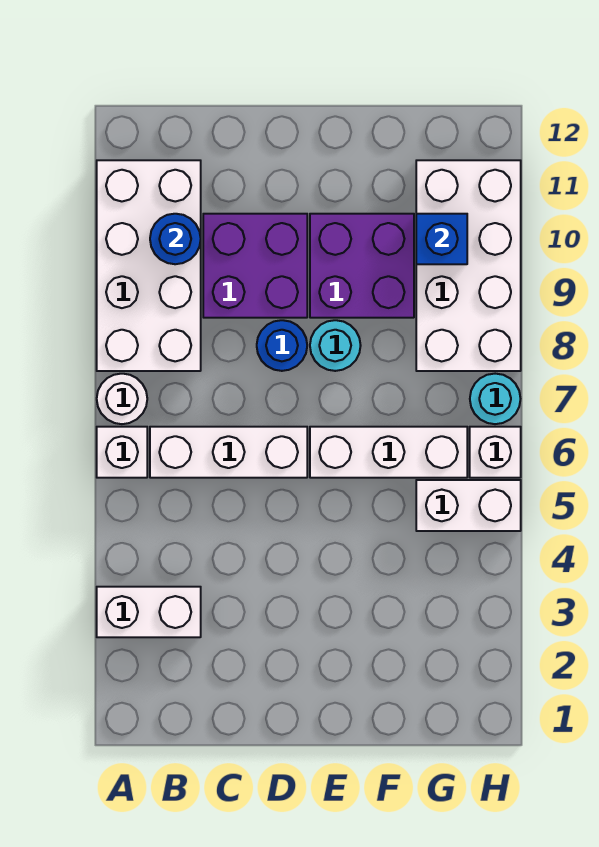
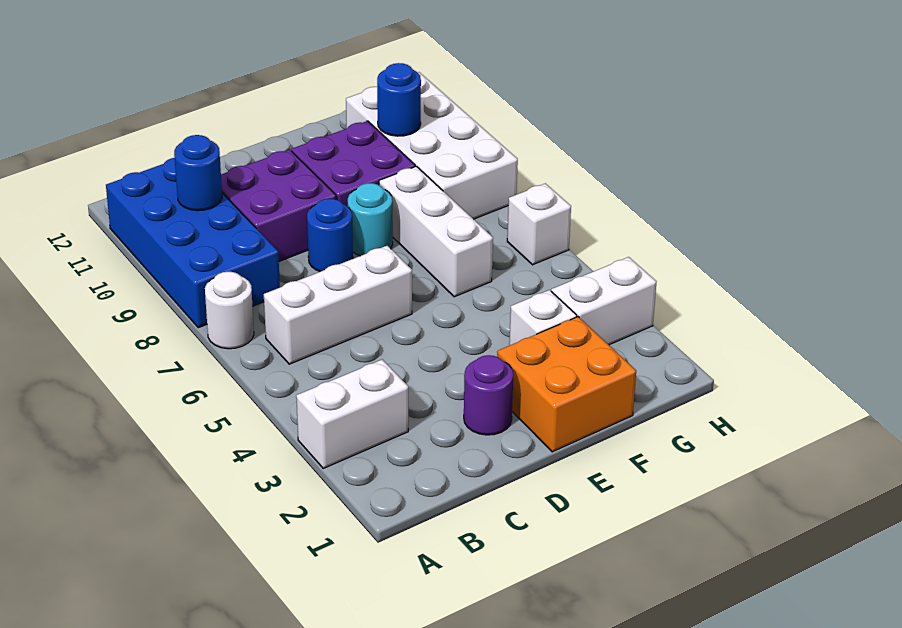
white 1x1 brick [97,427,147,478] -> white 1x1 brick moved to [509,290,577,345]
white 2x4 brick [97,160,201,371] -> blue 2x4 brick [106,158,280,328]
none -> purple 1x1 round brick [464,355,513,435]
none -> orange 2x2 brick [497,317,636,452]
white 1x3 brick [310,427,467,478] -> white 1x3 brick turned to [379,166,493,297]
white 1x2 brick [416,480,521,531] -> white 1x2 brick moved to [551,257,656,345]
blue 1x1 brick [416,214,467,264] -> blue 1x1 round brick [377,63,421,136]
cyan 1x1 round brick [470,374,520,424] -> none

